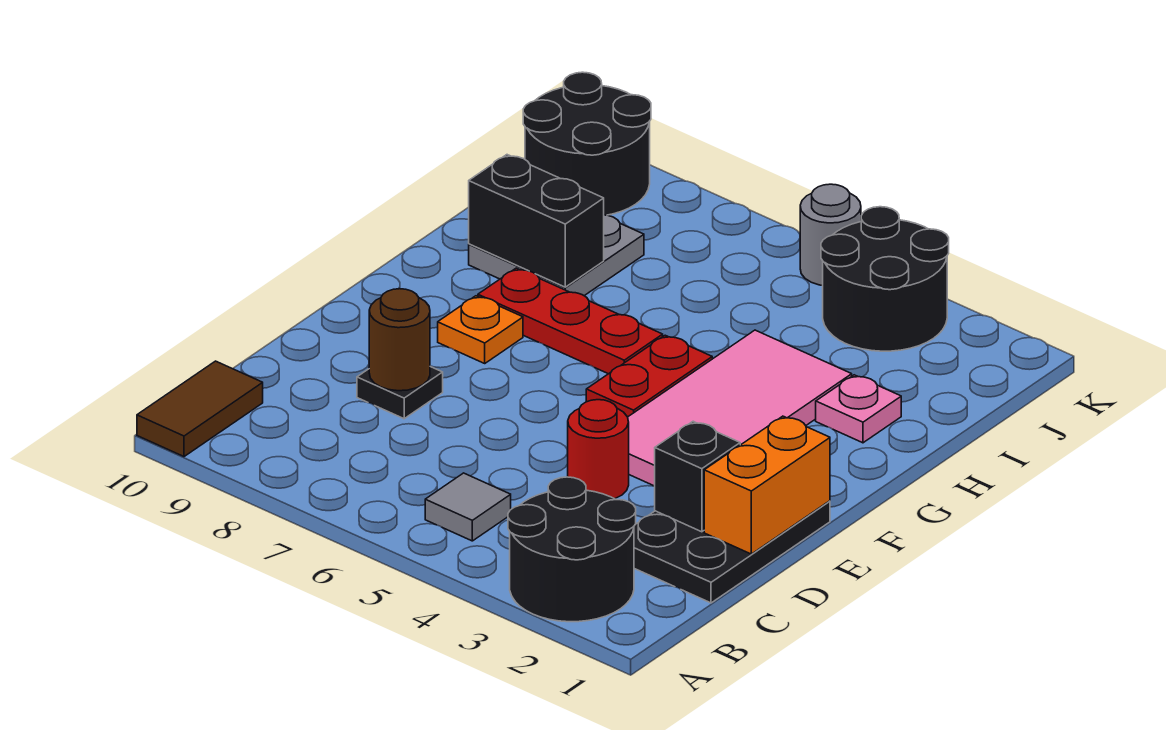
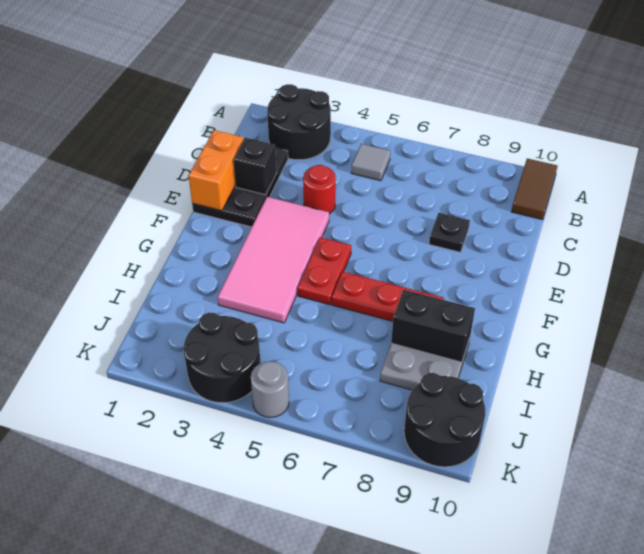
brown 1x1 round brick [369,289,430,391] -> none
orange 1x1 plate [438,296,523,363] -> none
pink 1x1 plate [816,375,901,443] -> none

